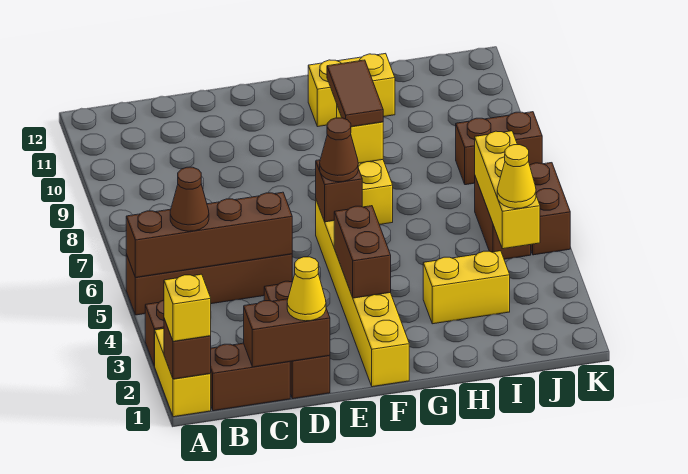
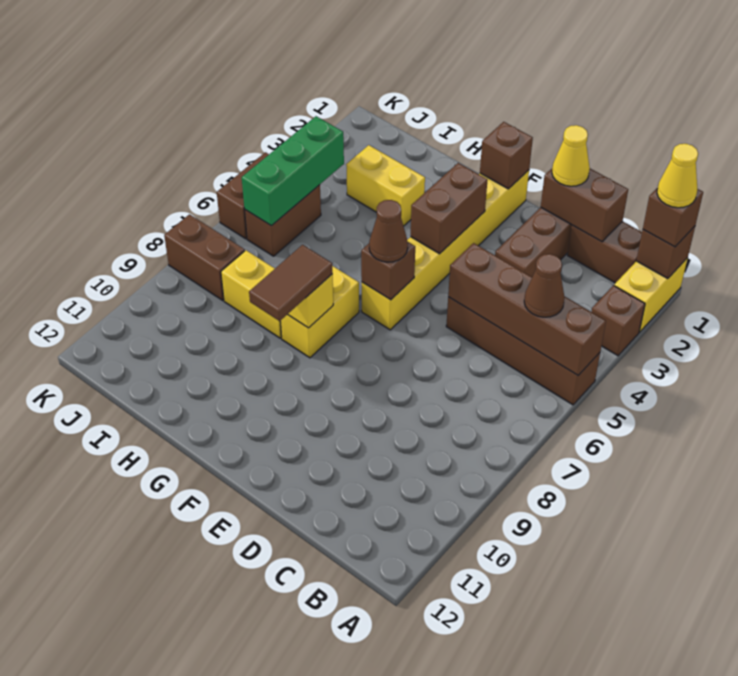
yellow 1x1 brick [164,274,211,341] -> brown 1x1 brick [643,188,703,247]
none -> brown 1x1 brick [480,122,533,189]
yellow 1x2 brick [308,53,395,127] -> yellow 1x2 brick moved to [221,250,282,338]
yellow 1x3 brick [475,131,540,249] -> green 1x3 brick [242,116,344,226]
yellow 1x1 cone [497,145,536,209] -> yellow 1x1 cone moved to [657,144,698,208]

